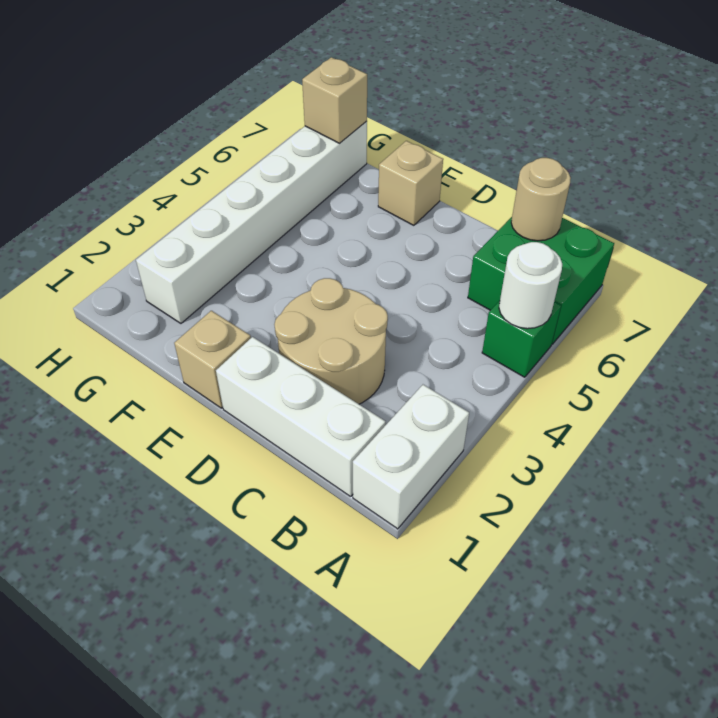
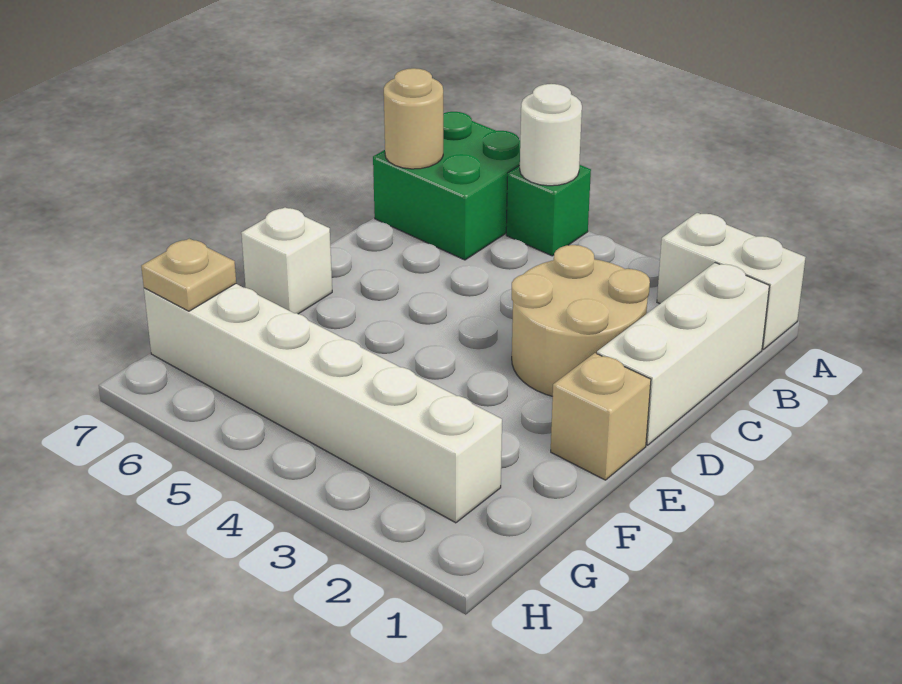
tan 1x1 brick [378,141,443,225] -> white 1x1 brick [241,207,332,314]
tan 1x1 brick [302,57,367,143] -> tan 1x1 plate [141,239,236,311]

